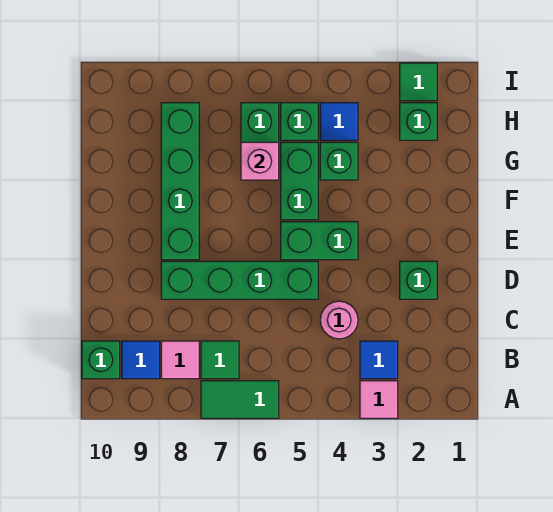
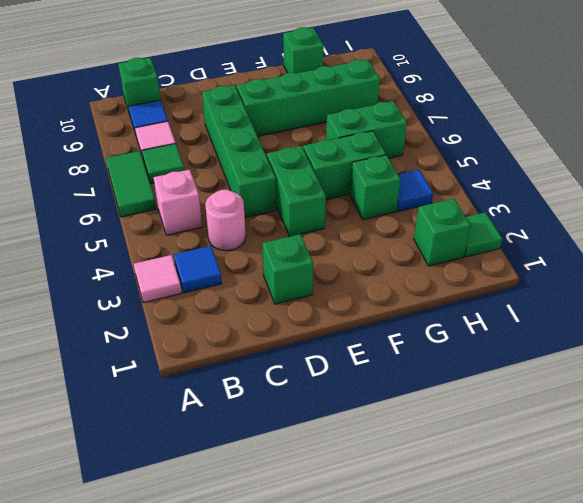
pink 1x1 brick [241,142,279,180] -> pink 1x1 brick moved to [153,170,202,235]
green 1x1 brick [281,103,318,140] -> green 1x1 brick moved to [283,27,324,73]

